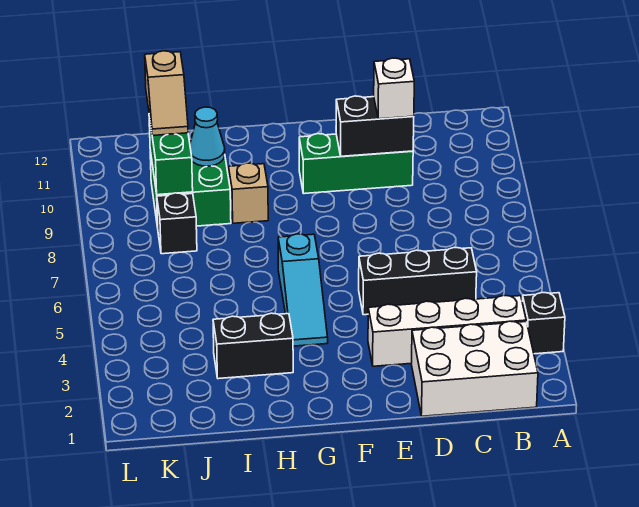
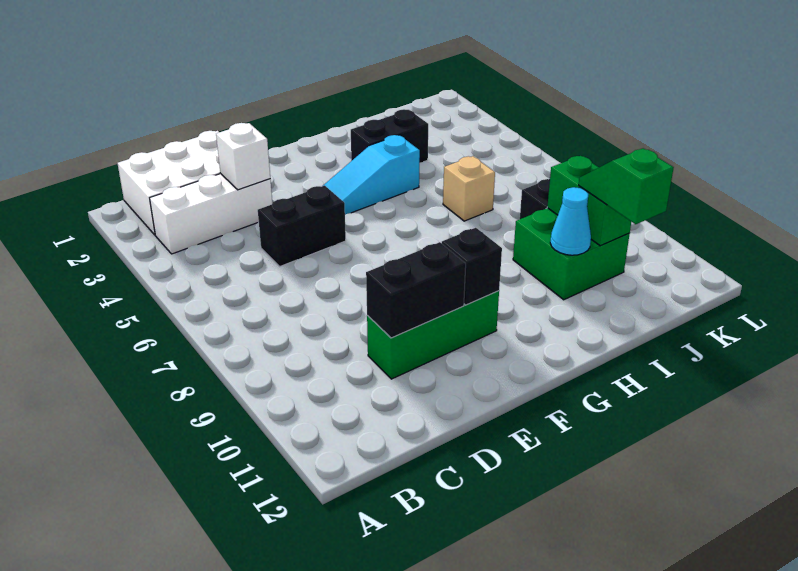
black 1x1 brick [522,292,565,354] -> black 1x1 brick moved to [442,228,502,305]
white 1x4 brick [368,295,526,366] -> white 1x3 brick [150,174,272,254]
black 1x3 brick [359,247,477,315] -> black 1x2 brick [258,185,346,266]
white 1x1 brick [374,58,414,119] -> white 1x1 brick moved to [216,123,270,190]
cyan 1x3 slope [278,234,328,346] -> cyan 1x3 slope turned to [323,135,420,215]
tan 1x1 brick [229,163,268,223] -> tan 1x1 brick moved to [443,156,495,221]
tan 1x2 slope [145,51,188,136] -> green 1x2 slope [579,148,674,224]

